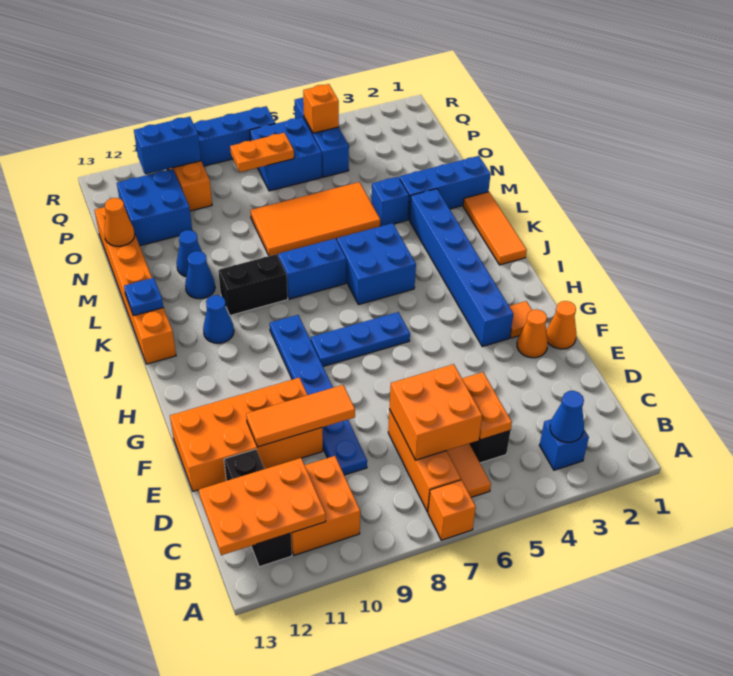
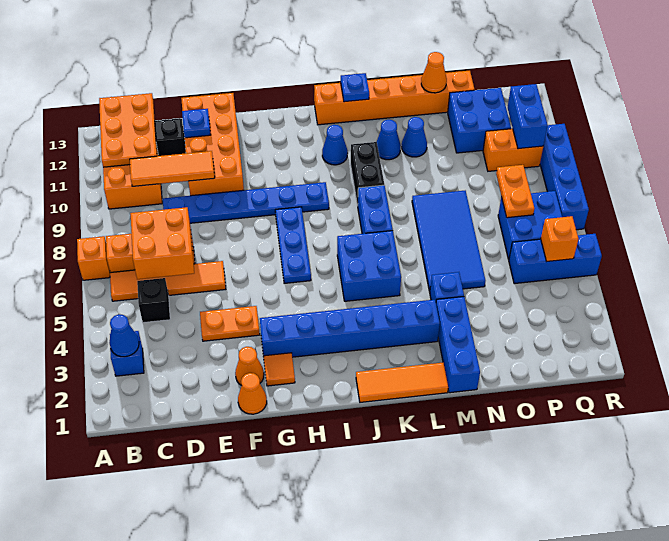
orange 1x2 plate [462,372,512,440] -> orange 1x2 plate moved to [200,306,260,341]
orange 1x3 tile [246,385,355,447] -> orange 1x3 tile turned to [130,151,215,186]
none -> blue 1x1 plate [182,109,211,138]
orange 2x4 tile [250,182,380,256] -> blue 2x4 tile [412,191,485,292]

